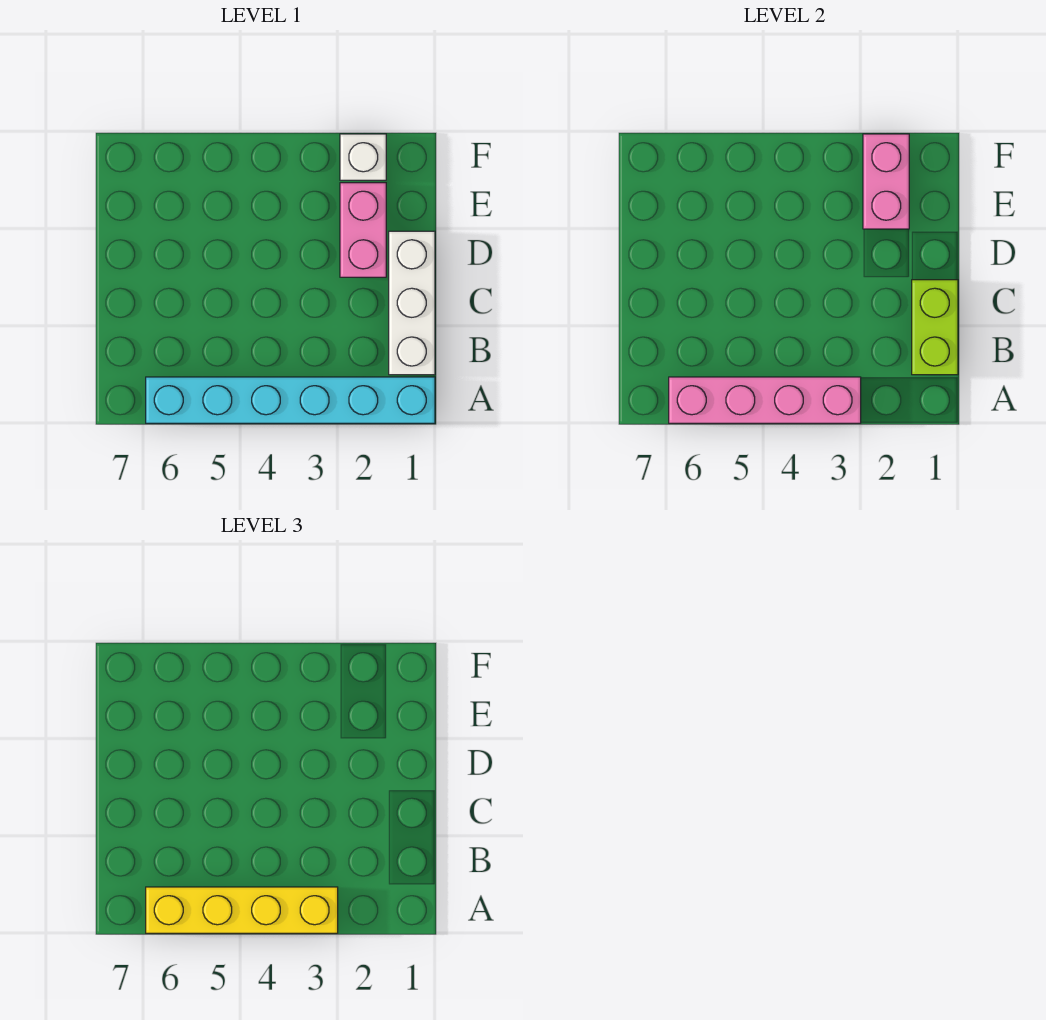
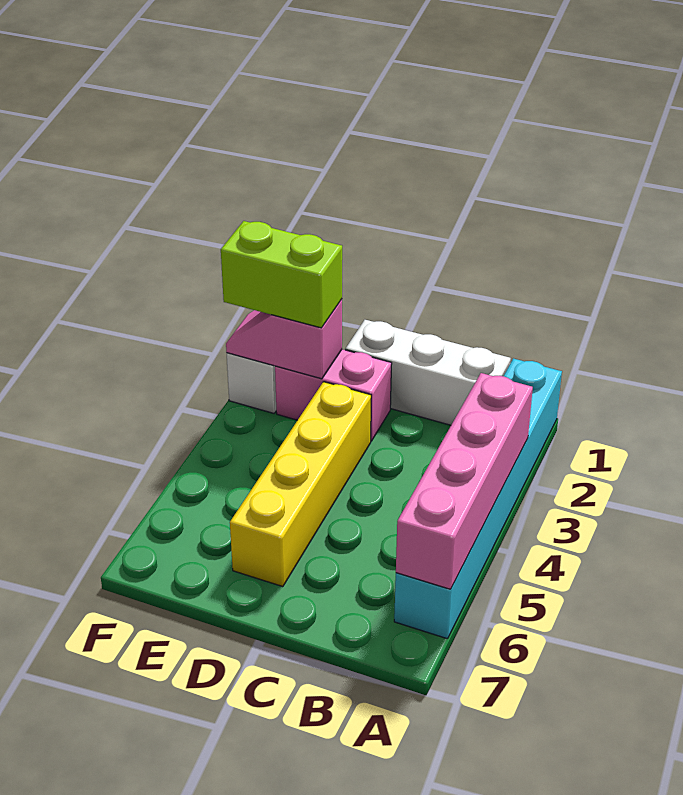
yellow 1x4 brick [146,887,338,933] -> yellow 1x4 brick moved to [230,382,371,587]
lime 1x2 brick [912,280,958,375] -> lime 1x2 brick moved to [221,221,342,328]
pink 1x2 brick [863,134,909,229] -> pink 1x2 slope [226,299,342,379]

